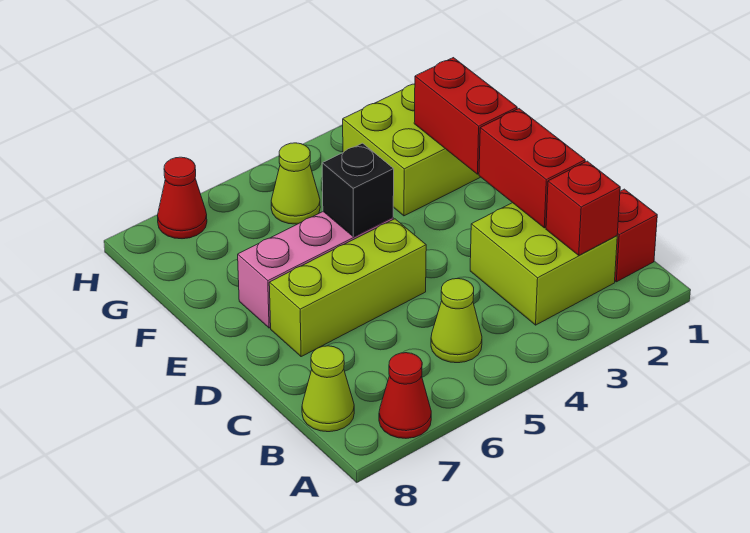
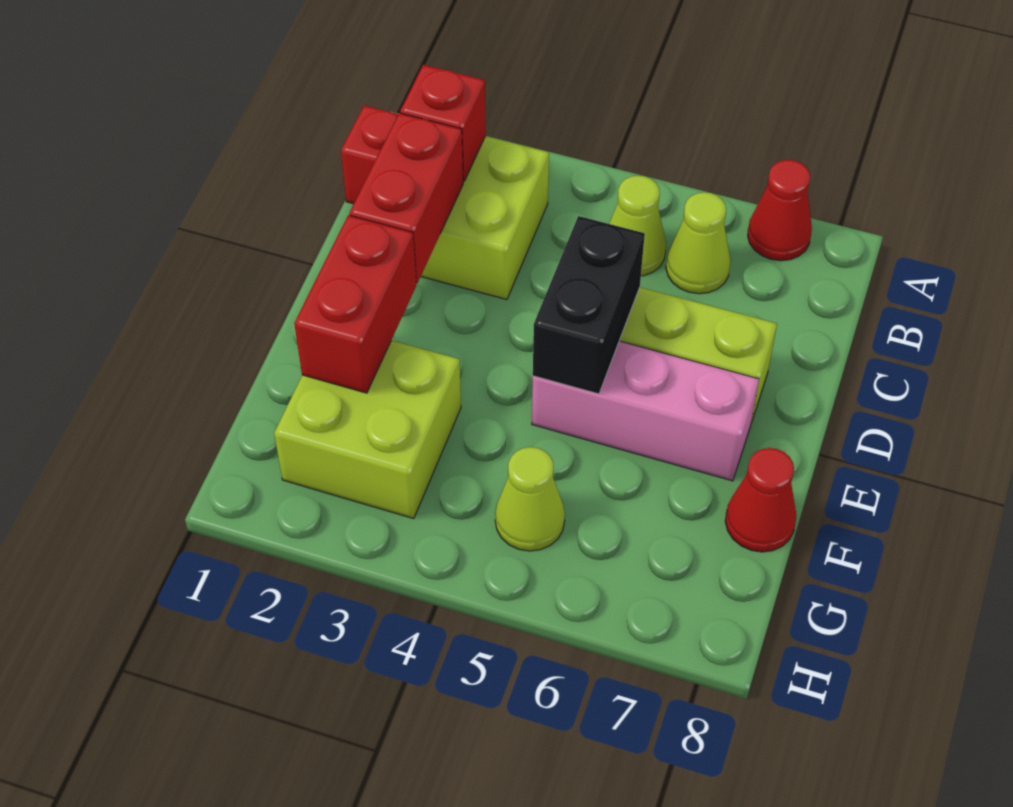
lime 1x1 cone [302,346,354,432] -> lime 1x1 cone moved to [666,192,731,294]
black 1x1 brick [322,143,394,237] -> black 1x2 brick [533,216,645,394]
red 1x1 cone [157,157,207,239] -> red 1x1 cone moved to [725,448,796,552]

